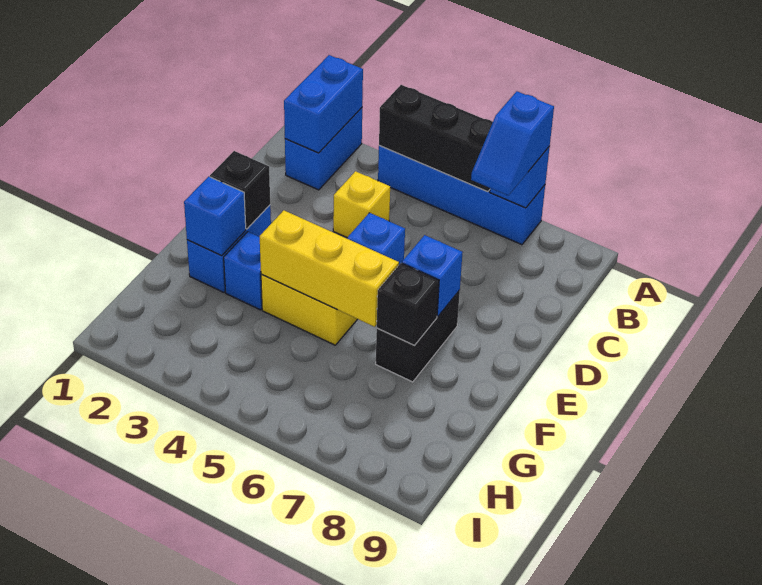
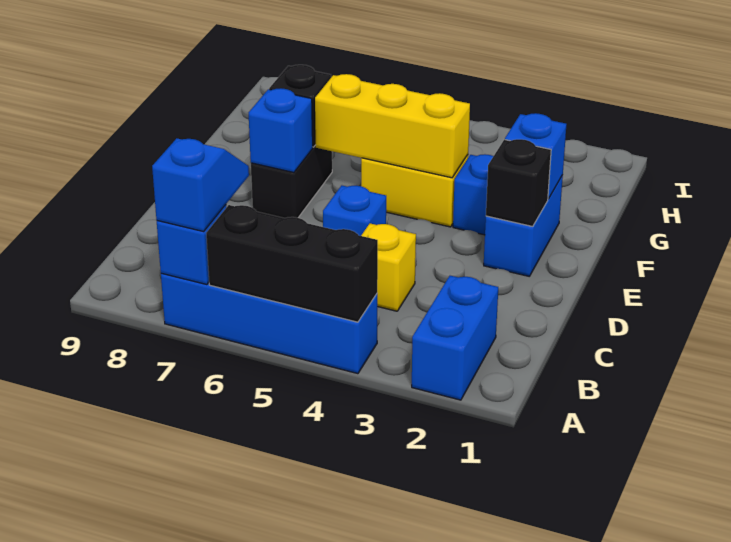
blue 1x2 brick [284,55,363,153] -> none

